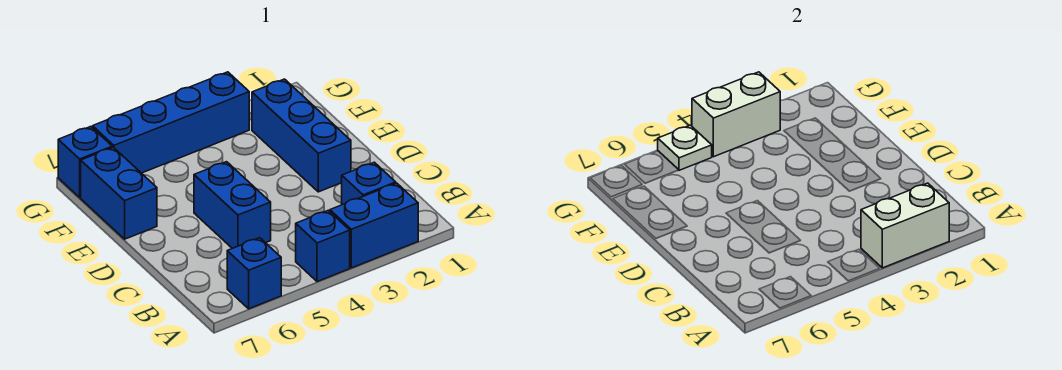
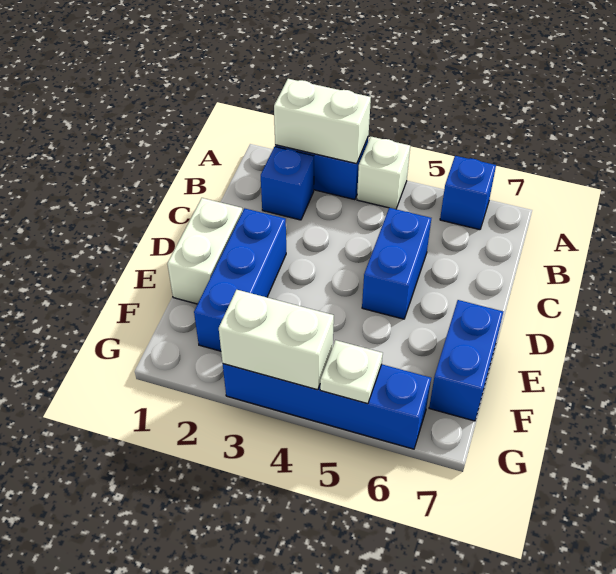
blue 1x1 brick [296,210,350,282] -> white 1x1 brick [357,137,410,209]
none -> white 1x2 brick [167,198,243,304]
blue 1x1 brick [58,127,112,197] -> none

